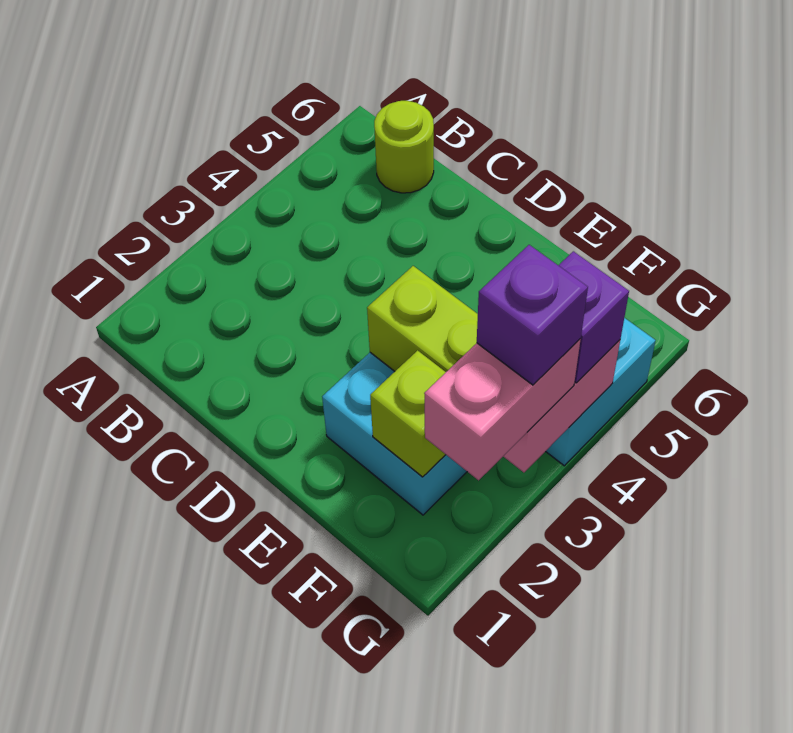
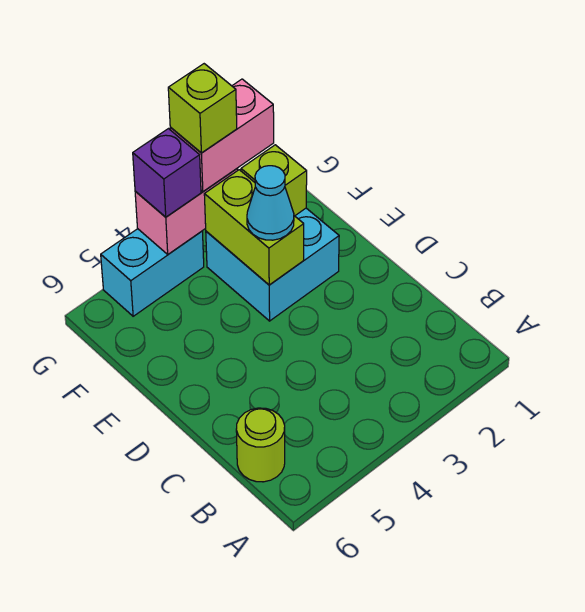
none -> cyan 1x1 cone [247,166,294,240]
purple 1x1 brick [477,245,588,385] -> lime 1x1 brick [168,64,237,153]

